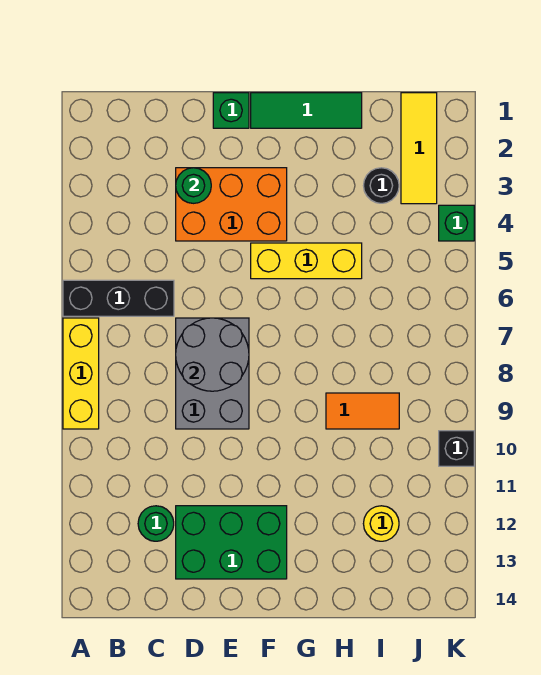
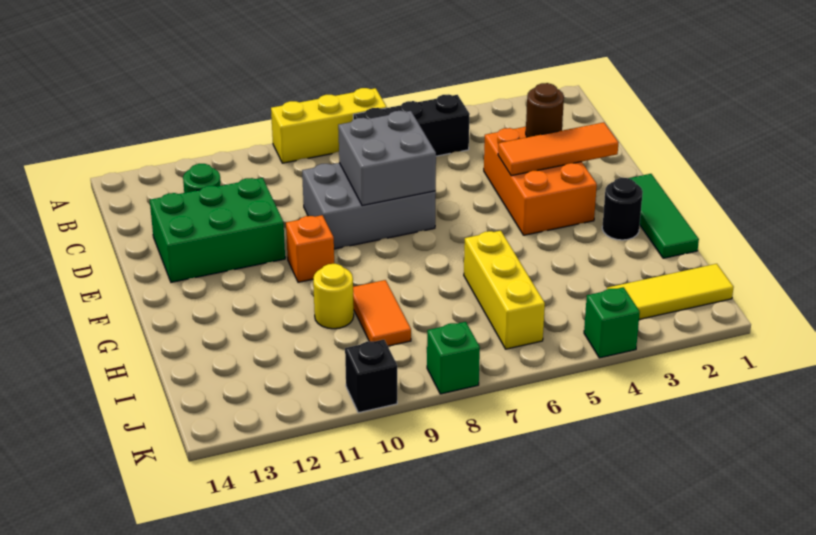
black 1x3 brick [63,280,174,316] -> black 1x3 brick turned to [353,94,470,156]
green 1x1 round brick [176,168,211,203] -> brown 1x1 round brick [526,83,564,137]
grey 2x2 round brick [176,318,249,391] -> grey 2x2 brick [338,111,436,206]
green 2x3 brick [176,506,287,579] -> green 2x3 brick turned to [150,178,285,282]
green 1x1 brick [213,93,249,128] -> green 1x1 brick moved to [427,322,480,394]
none -> orange 1x3 tile [498,122,618,176]
yellow 1x3 brick [251,243,362,279] -> yellow 1x3 brick moved to [464,231,545,349]
none -> orange 1x1 brick [286,215,334,282]
black 1x1 round brick [363,168,399,203] -> black 1x1 round brick moved to [602,178,643,240]
yellow 1x1 round brick [363,506,399,541] -> yellow 1x1 round brick moved to [313,264,354,329]

